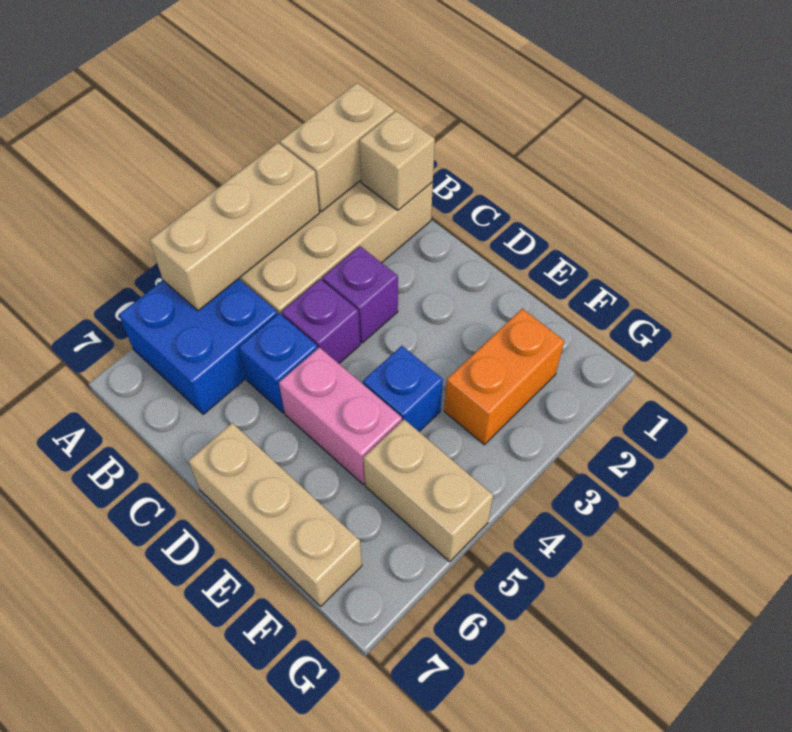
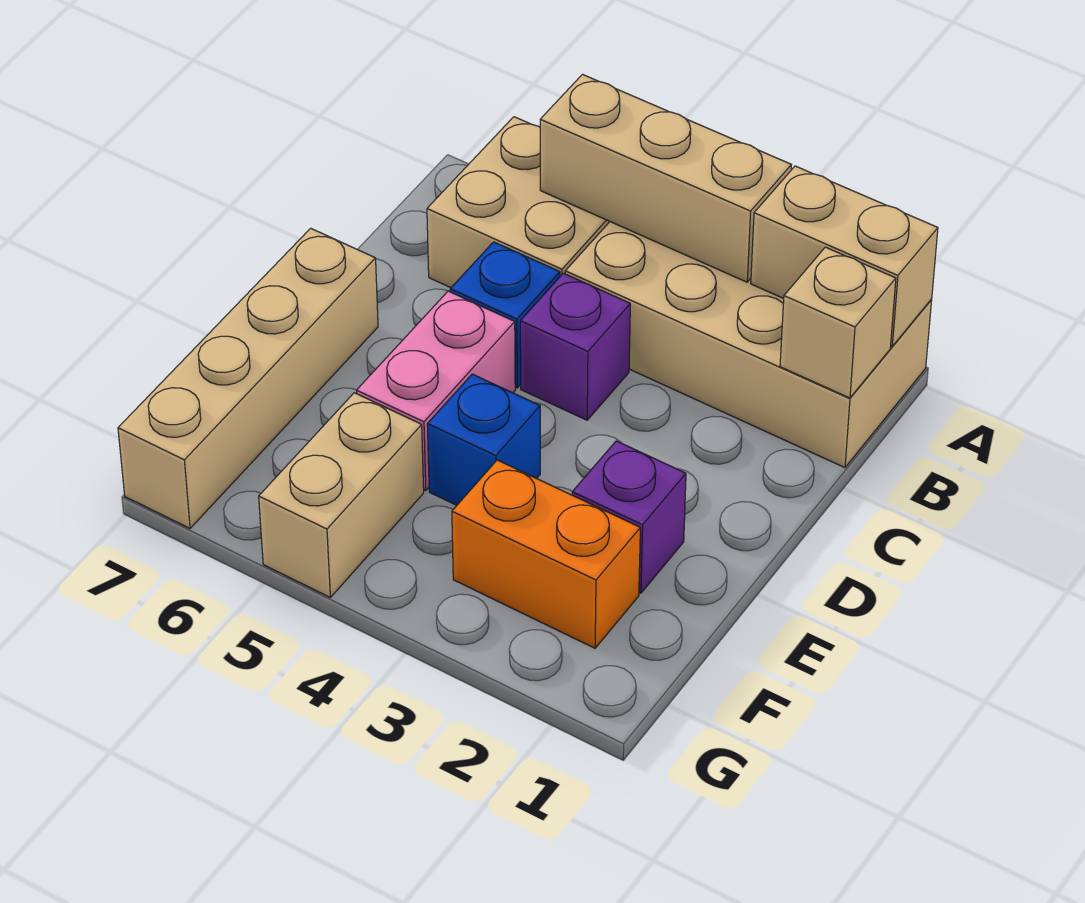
blue 2x2 brick [119,279,278,414] -> tan 2x2 brick [427,117,610,288]
purple 1x1 brick [322,246,398,343] -> purple 1x1 brick moved to [572,441,686,593]
tan 1x3 brick [189,423,362,606] -> tan 1x4 brick [118,228,378,528]

